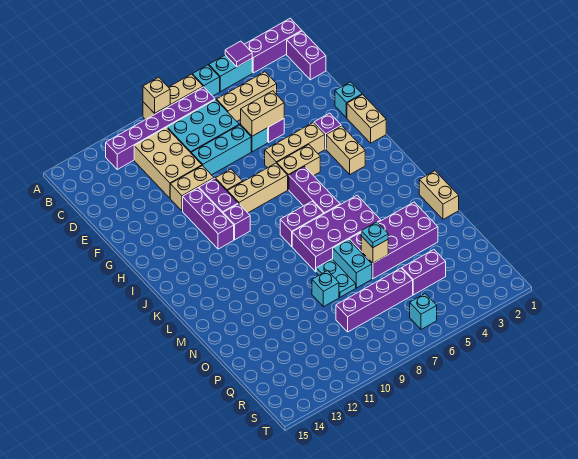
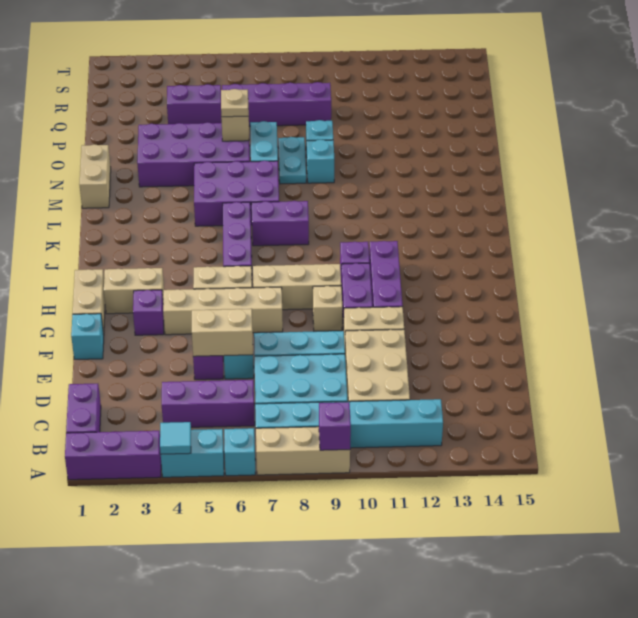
purple 1x1 tile [225,41,252,67] -> cyan 1x1 tile [160,422,191,454]
tan 1x1 brick [143,77,170,113] -> purple 1x1 brick [319,402,351,450]
purple 1x6 brick [106,87,215,169] -> cyan 1x6 brick [255,399,443,448]
tan 1x3 brick [217,72,277,121] -> purple 1x3 brick [162,380,255,427]
tan 1x3 brick [265,123,325,168] -> tan 1x4 brick [163,287,283,335]
tan 1x2 brick [326,126,365,174] -> tan 1x2 brick turned to [104,268,164,314]
purple 2x4 brick [292,195,381,272] -> purple 2x3 brick [194,161,279,226]
cyan 1x1 plate [361,222,388,247] -> tan 1x1 plate [221,89,248,117]
cyan 1x1 brick [410,294,437,330] -> cyan 1x1 brick moved to [307,140,334,183]

